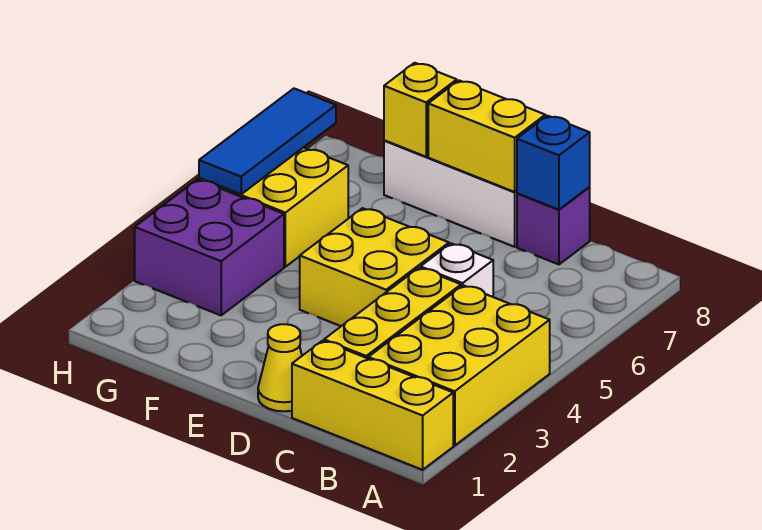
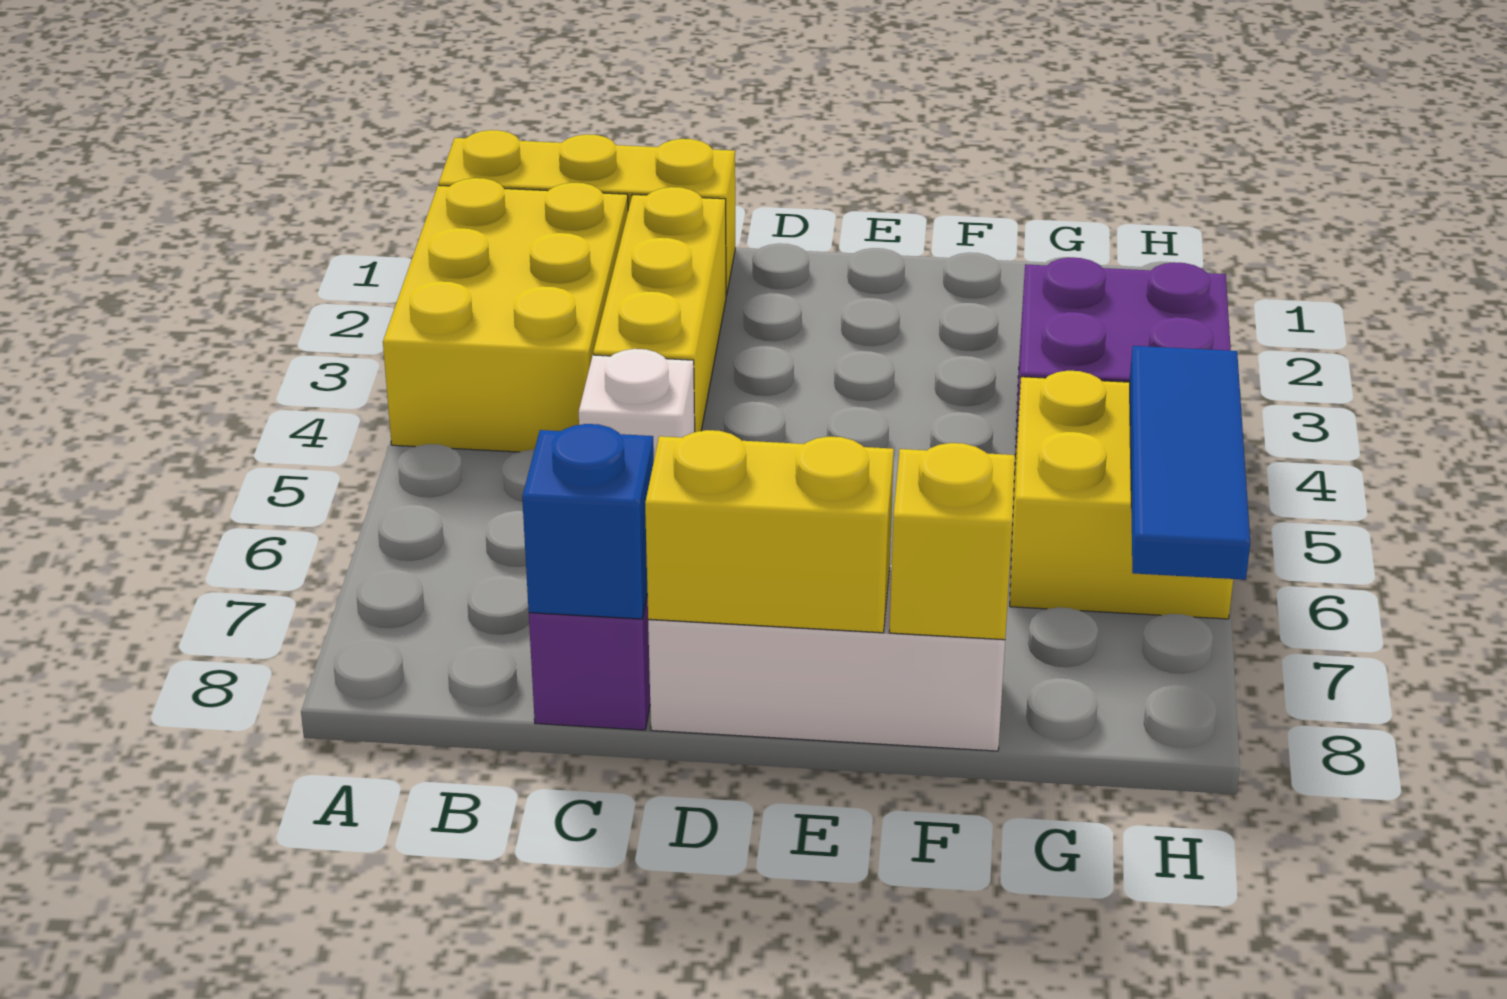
yellow 1x1 cone [258,324,302,411] -> none
yellow 2x2 brick [300,208,449,326] -> none

